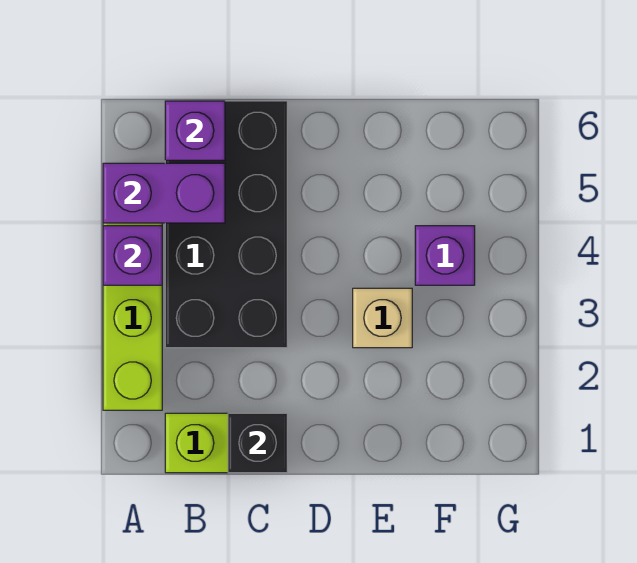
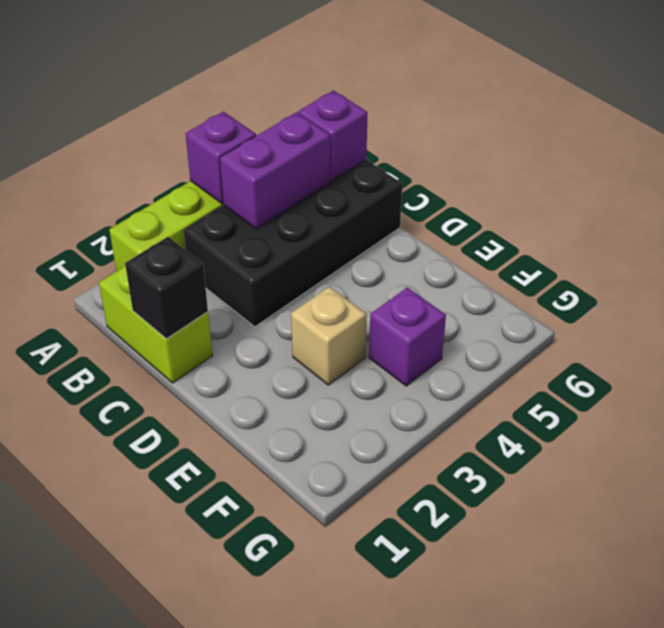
purple 1x2 brick [103,163,225,223] -> purple 1x2 brick turned to [220,112,330,229]

